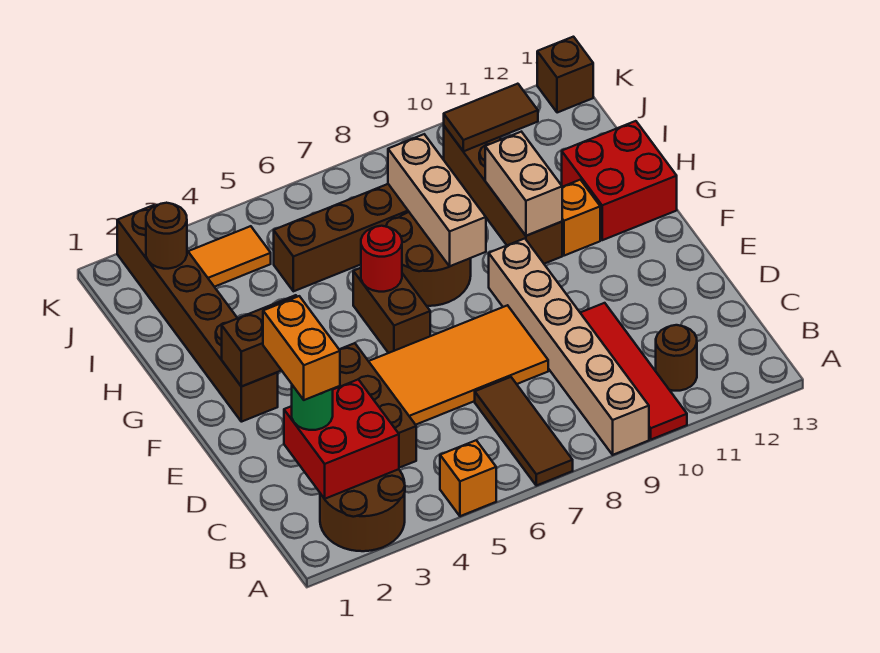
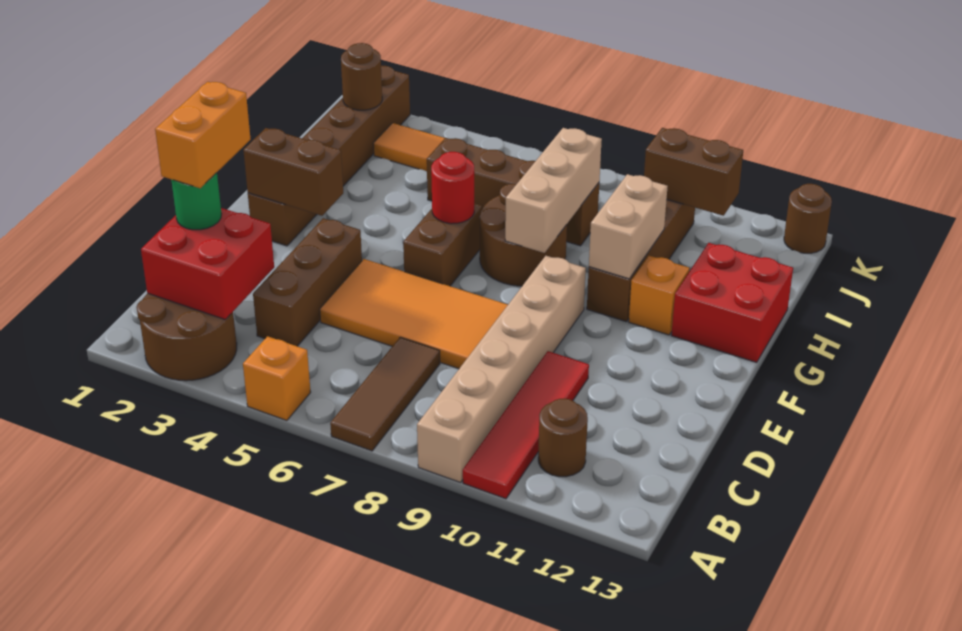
brown 1x2 tile [444,84,538,151] -> brown 1x2 brick [644,128,743,216]
brown 1x1 brick [537,37,593,113] -> brown 1x1 round brick [784,184,832,253]

